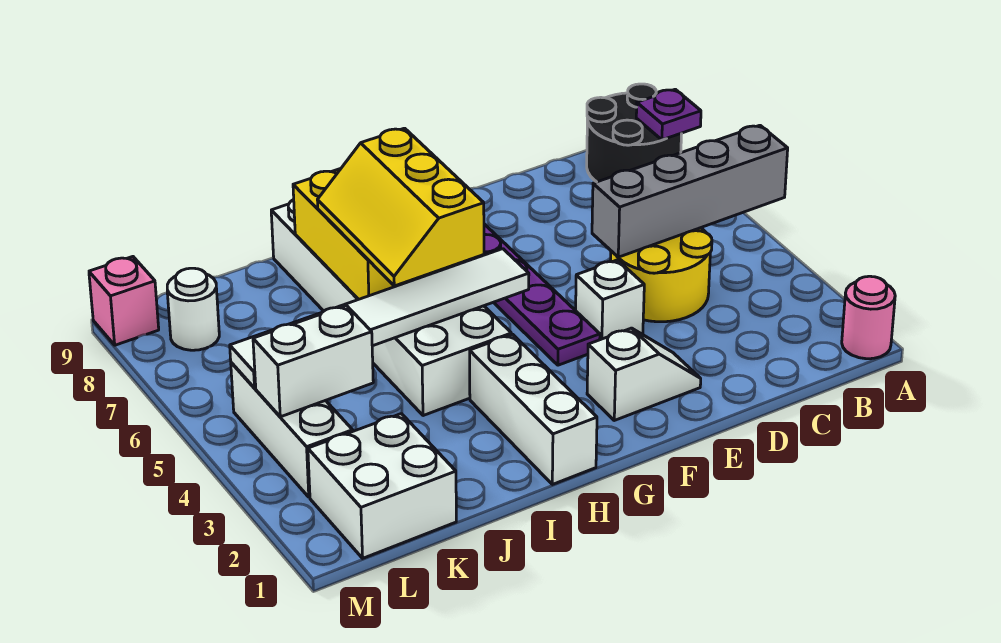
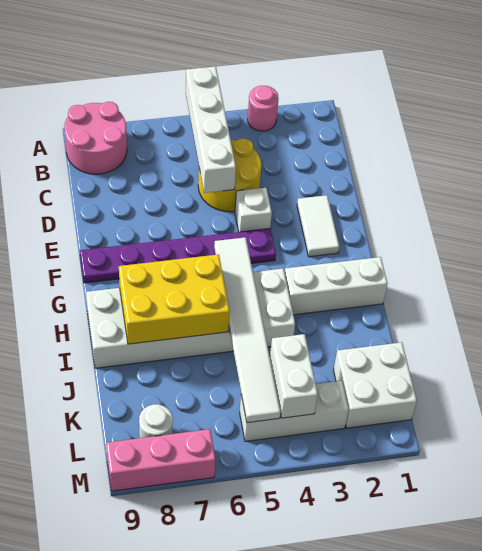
pink 1x1 round brick [842,276,895,359] -> pink 1x1 round brick moved to [248,86,278,131]
grey 1x4 brick [592,125,788,257] -> white 1x4 brick [186,66,236,193]
black 2x2 round brick [587,84,682,182] -> pink 2x2 round brick [64,102,127,174]
purple 1x1 plate [636,89,701,140] -> none
white 1x2 slope [587,328,701,420] -> white 1x2 tile [297,195,339,257]
yellow 2x3 slope [317,128,484,286] -> none
pink 1x1 brick [89,257,159,345] -> pink 1x3 brick [106,429,216,491]

